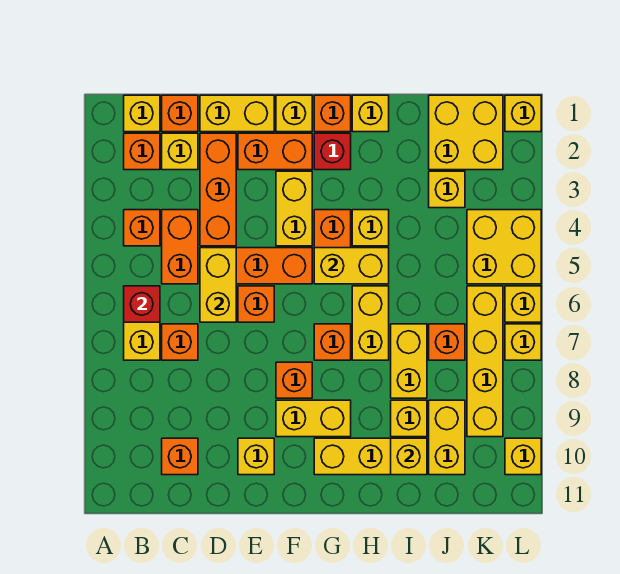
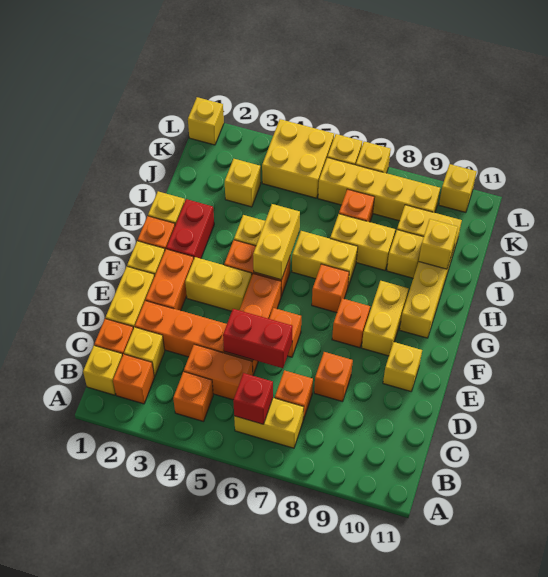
orange 1x1 brick [162,438,198,475] -> orange 1x1 brick moved to [314,352,353,402]
yellow 1x2 brick [200,248,236,322] -> red 1x2 brick [223,309,293,368]
red 1x1 brick [314,133,351,170] -> red 1x2 brick [166,199,214,259]
yellow 2x2 brick [429,95,503,170] -> none

